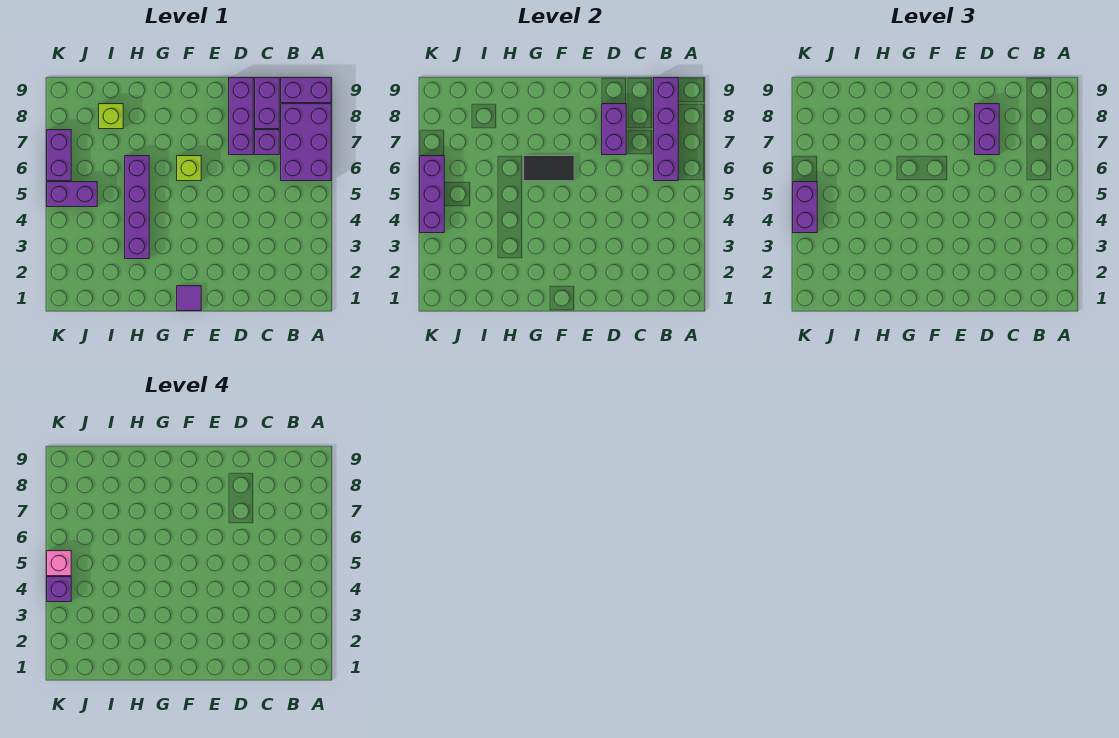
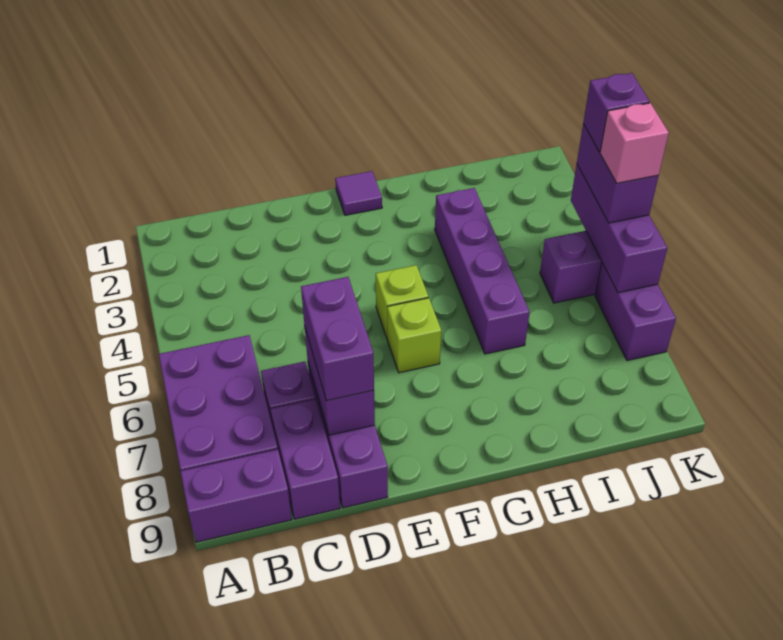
purple 1x4 brick [654,78,678,181] -> none
black 1x2 tile [524,156,574,181] -> none
lime 1x1 brick [99,104,123,129] -> lime 1x1 brick moved to [376,265,428,337]

